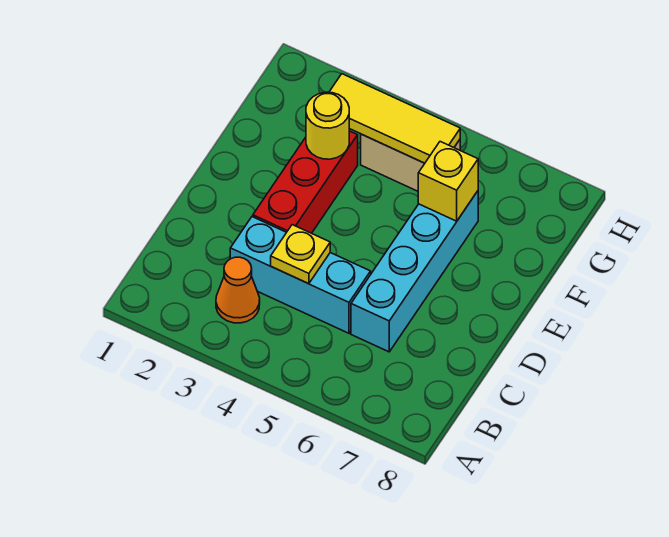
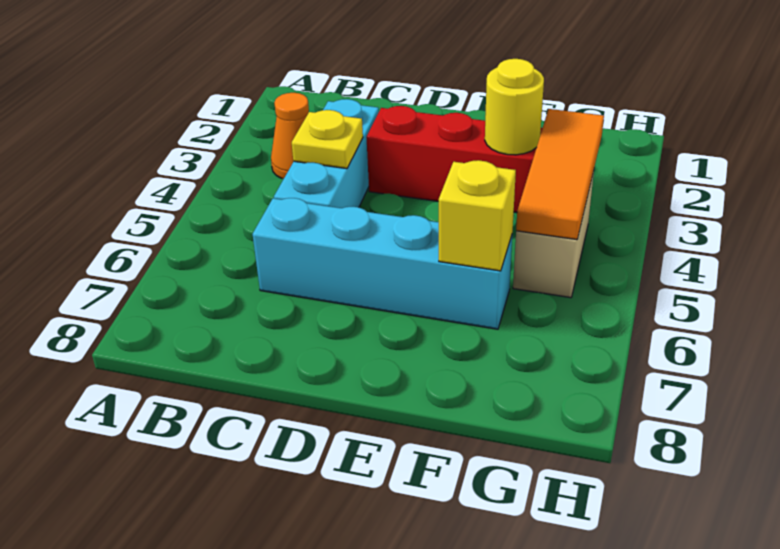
yellow 1x3 tile [329,74,460,163] -> orange 1x3 tile [516,109,604,240]

